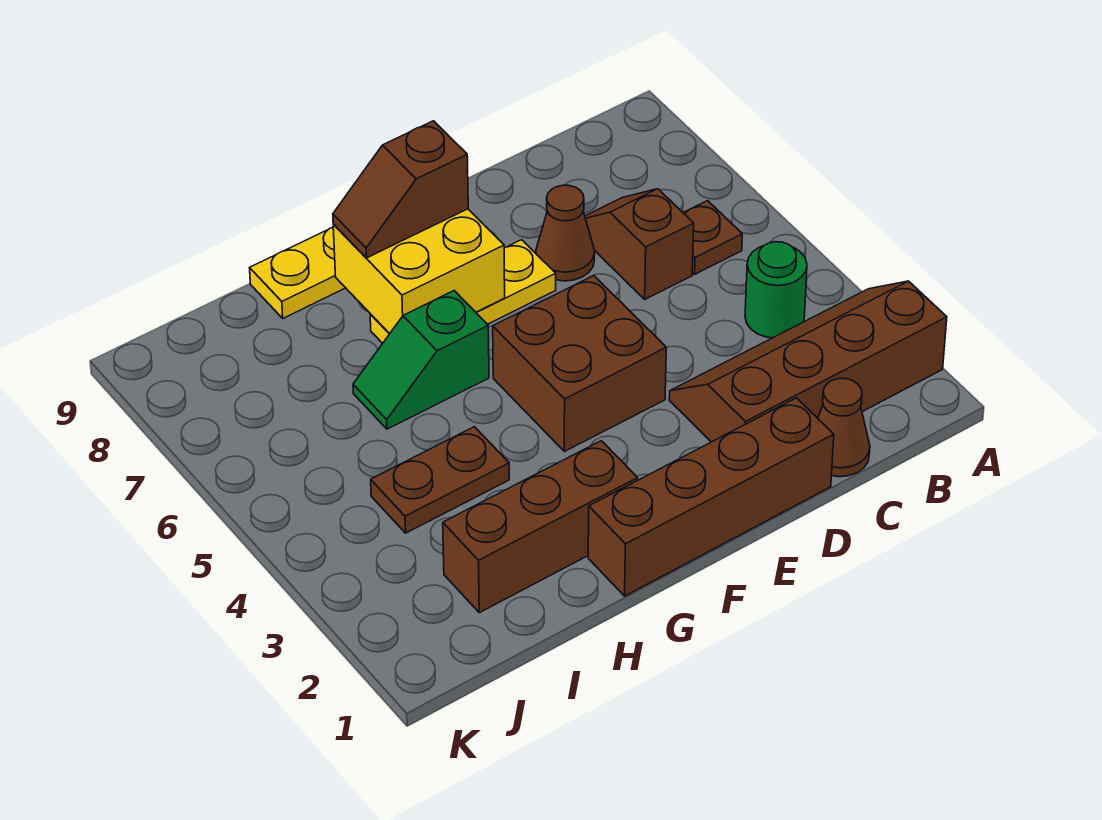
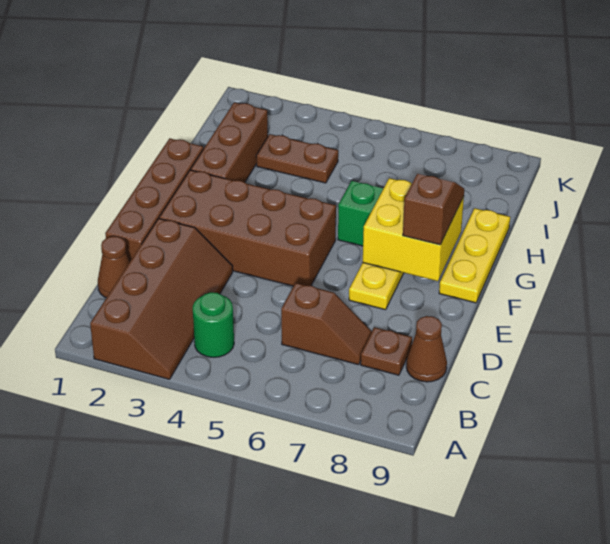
brown 1x1 plate [683,201,742,274] -> brown 1x1 plate moved to [361,327,412,375]
brown 1x1 cone [536,185,595,281] -> brown 1x1 cone moved to [406,316,447,382]
brown 2x2 brick [493,275,666,451] -> brown 2x4 brick [159,170,336,286]
brown 1x2 plate [371,427,509,533] -> brown 1x2 plate turned to [256,134,338,183]

